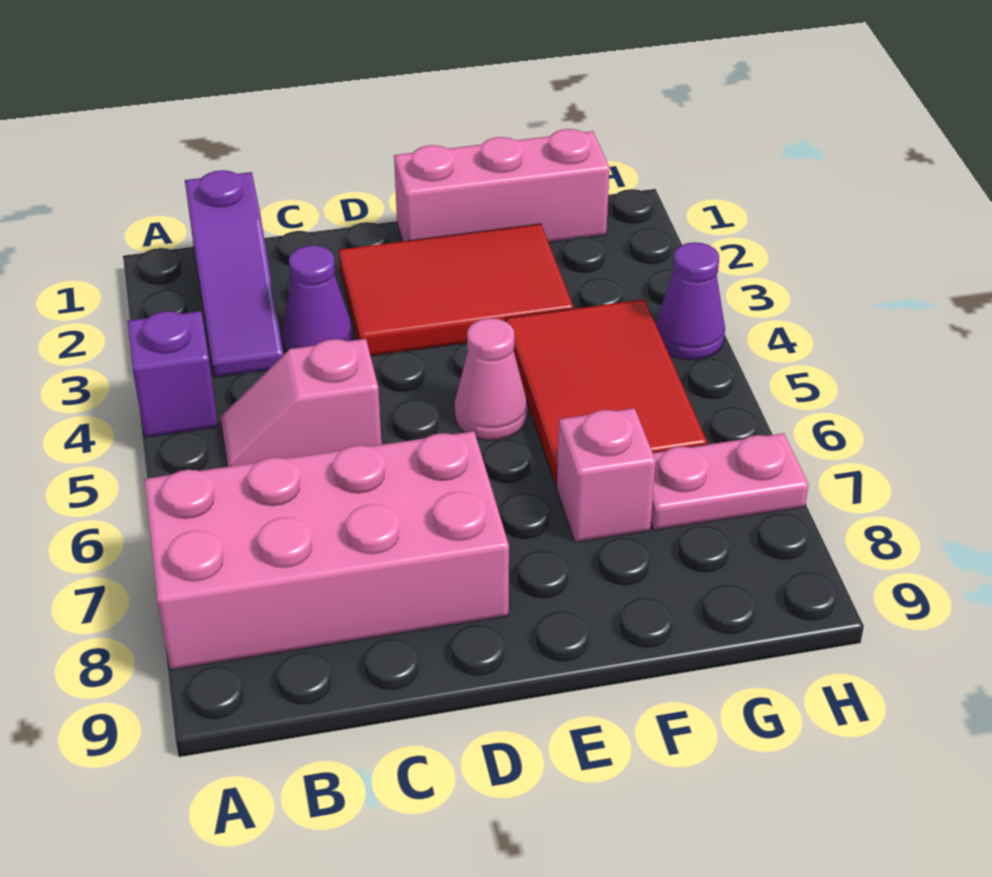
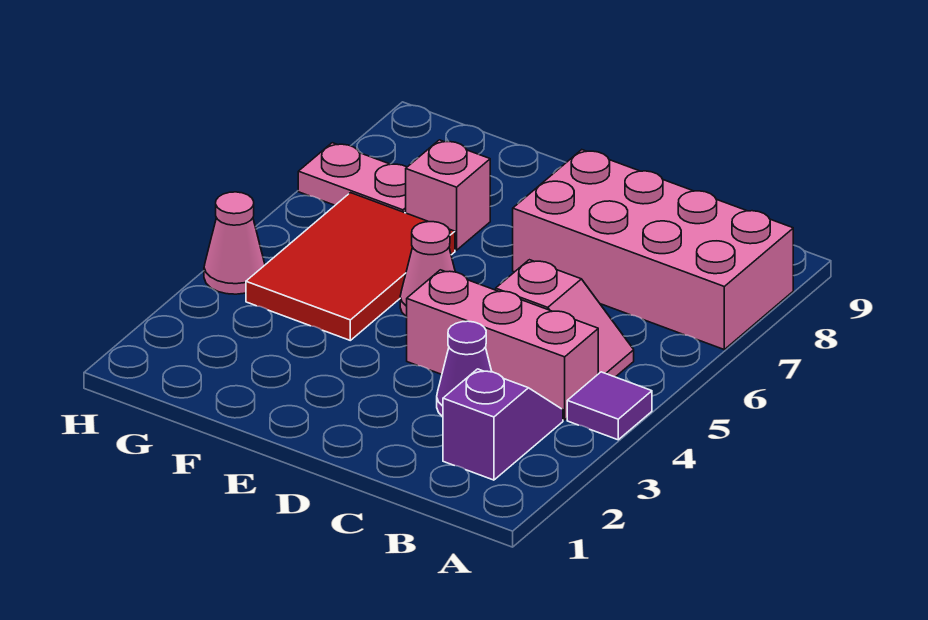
purple 1x1 brick [127,311,218,437] -> purple 1x1 tile [567,372,652,440]
purple 1x3 slope [185,170,283,377] -> purple 1x2 slope [443,369,563,480]
red 2x3 tile [339,224,573,356] -> none
pink 1x3 brick [394,129,610,242] -> pink 1x3 brick moved to [407,270,598,420]
purple 1x1 cone [656,242,725,360] -> pink 1x1 cone [204,192,265,294]

